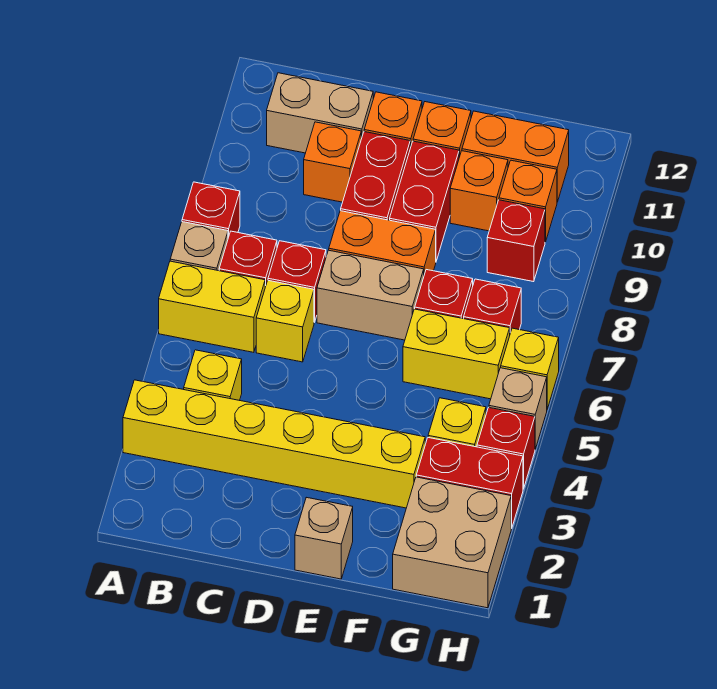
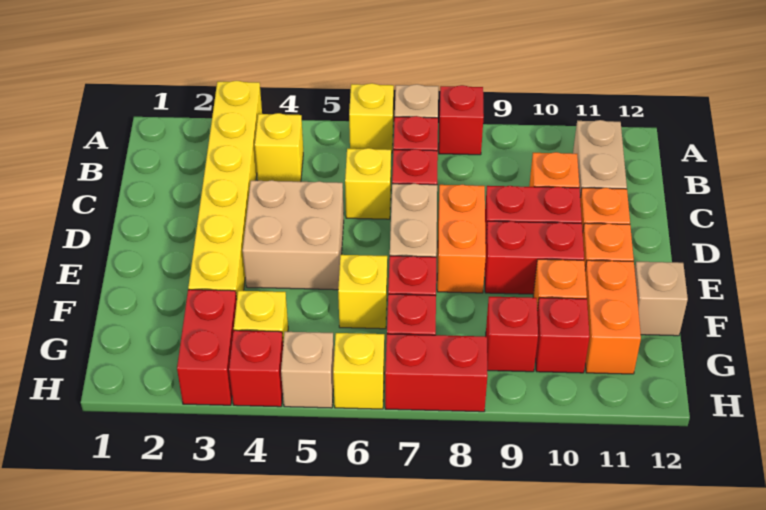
yellow 1x2 brick [159,261,265,352] -> yellow 1x1 brick [349,83,394,153]
tan 1x1 brick [295,497,353,579] -> tan 1x1 brick moved to [635,262,688,336]
yellow 1x2 brick [403,309,510,399] -> yellow 1x1 brick [338,255,387,329]
tan 2x2 brick [393,477,512,608] -> tan 2x2 brick moved to [243,180,344,290]
orange 1x1 brick [499,160,557,242] -> red 1x1 brick [536,298,590,373]
none -> red 1x2 brick [385,334,488,412]

